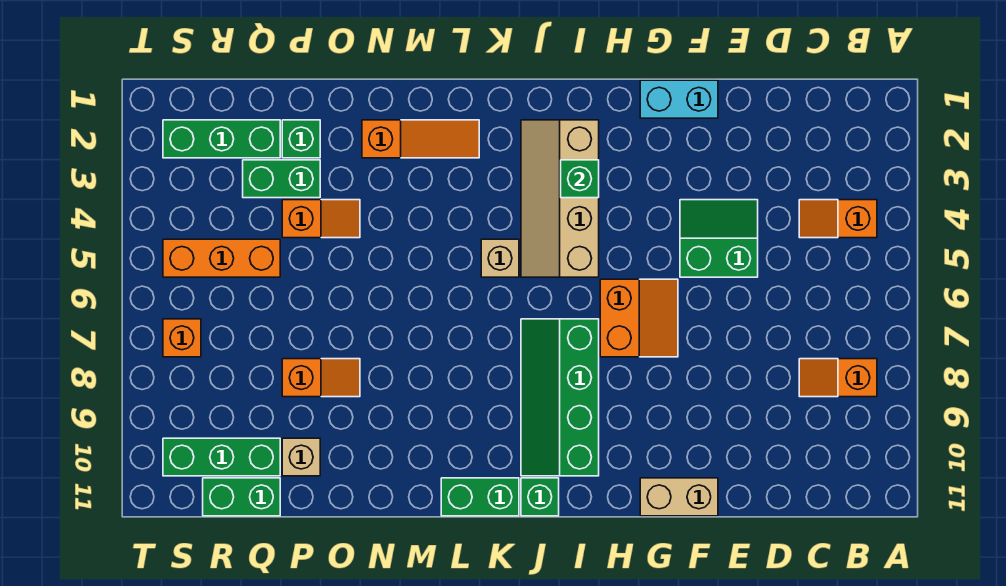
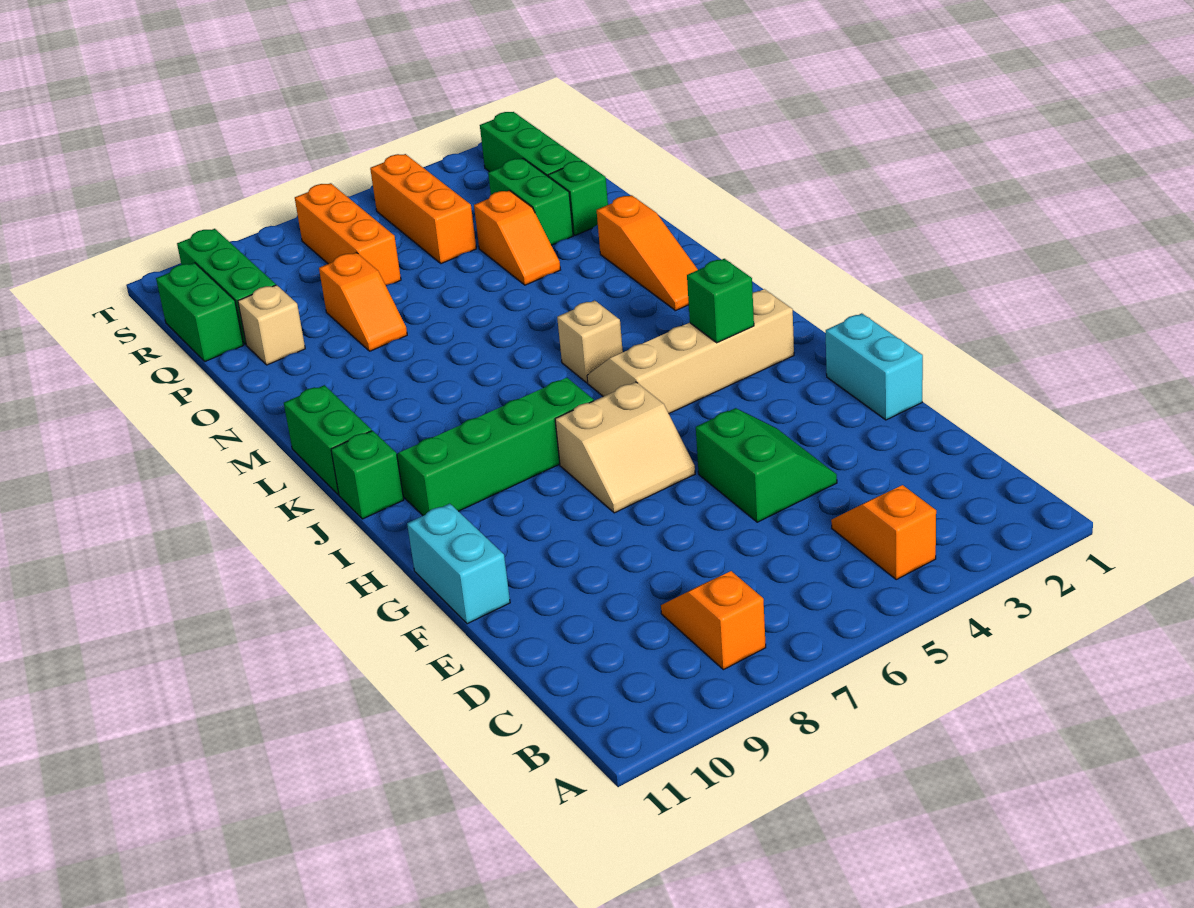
tan 1x2 brick [640,478,718,516] -> cyan 1x2 brick [407,504,510,624]
orange 2x2 slope [600,279,678,357] -> tan 2x2 slope [555,382,695,513]
orange 1x1 brick [163,319,201,357] -> orange 1x3 brick [295,183,401,285]

